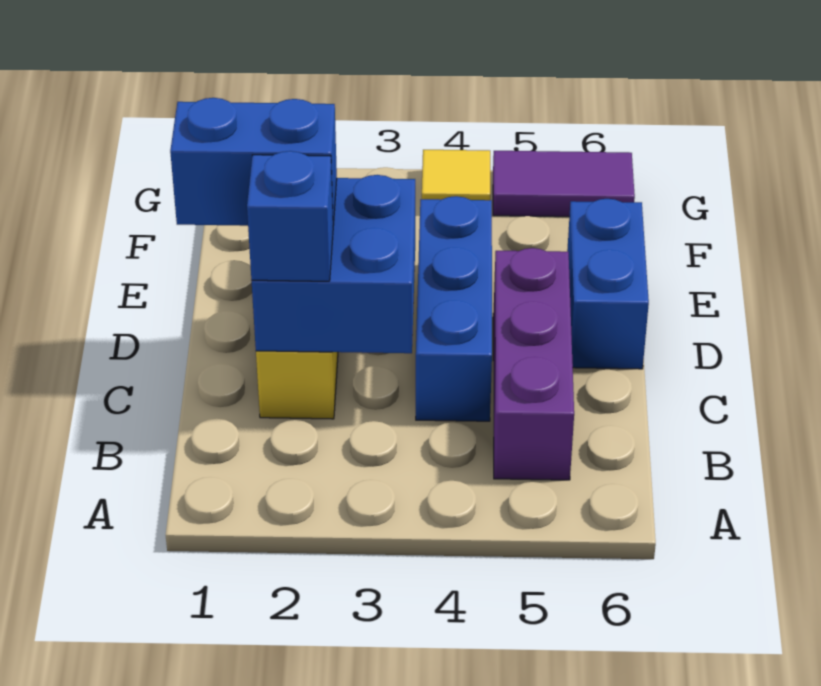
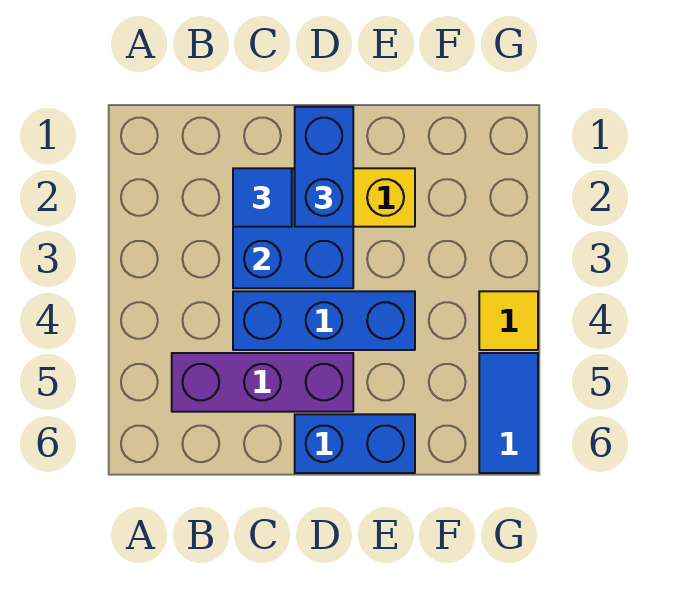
blue 1x1 brick [247,151,333,281] -> blue 1x1 tile [233,168,292,227]
purple 1x2 tile [493,151,635,217] -> blue 1x2 tile [479,353,538,473]

